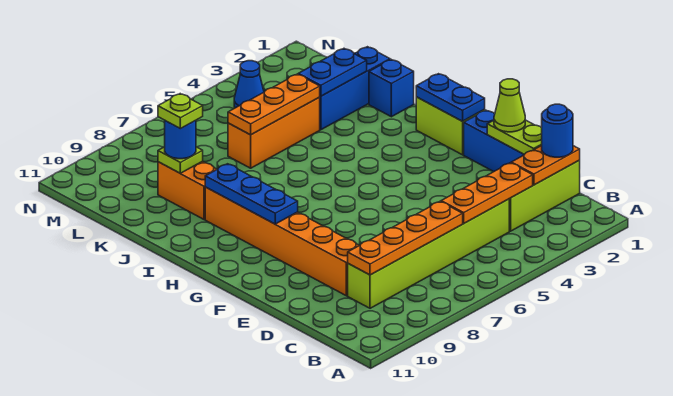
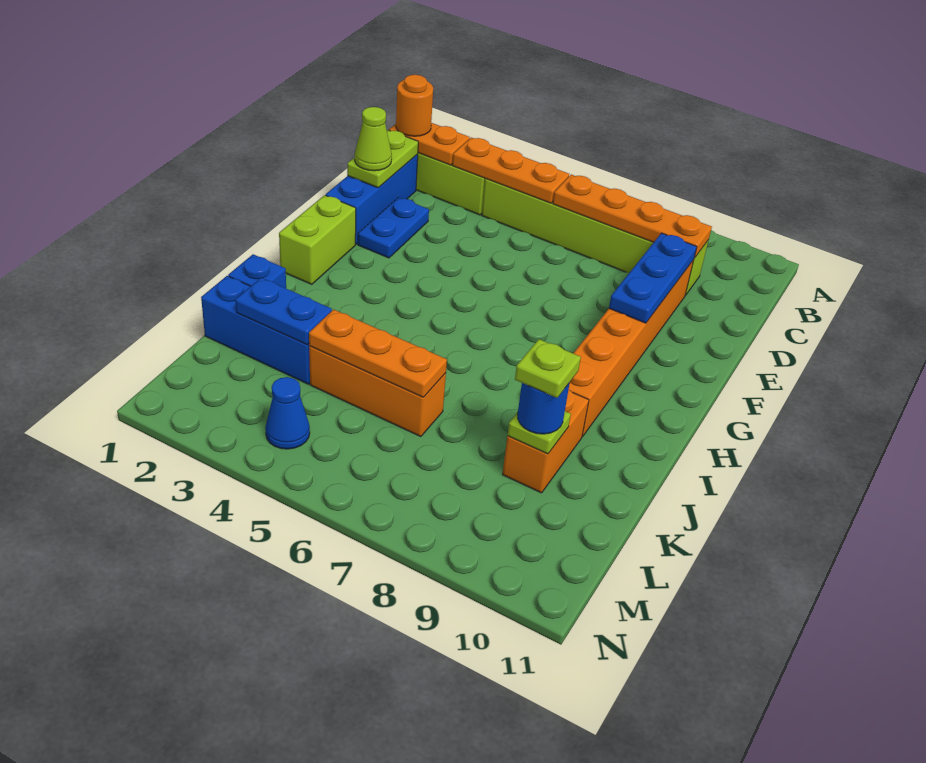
blue 1x1 round brick [542,104,573,157] -> orange 1x1 round brick [396,75,433,136]
blue 1x2 plate [416,74,485,121] -> blue 1x2 plate moved to [358,197,429,258]
blue 1x3 plate [205,164,298,224] -> blue 1x3 plate moved to [609,233,697,323]

